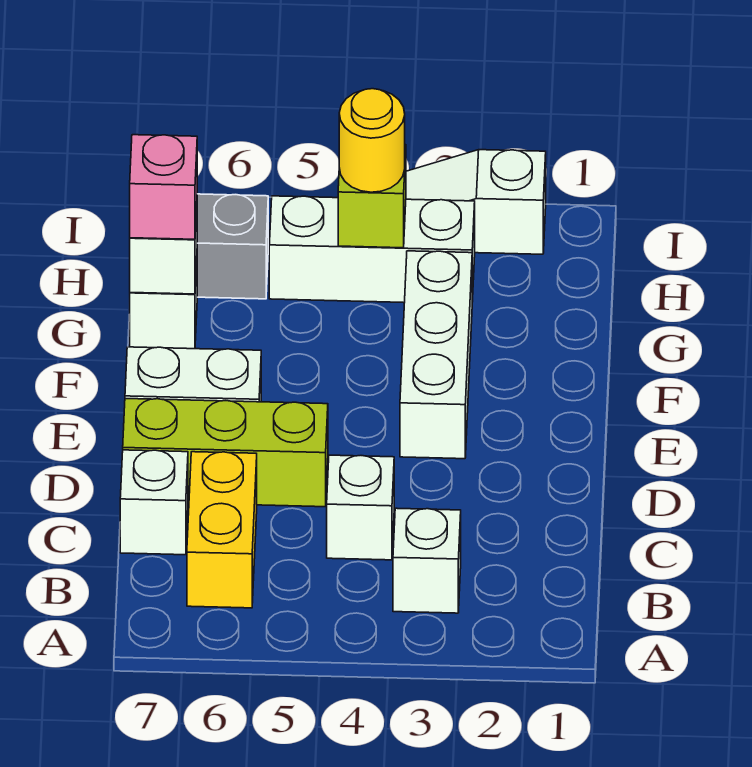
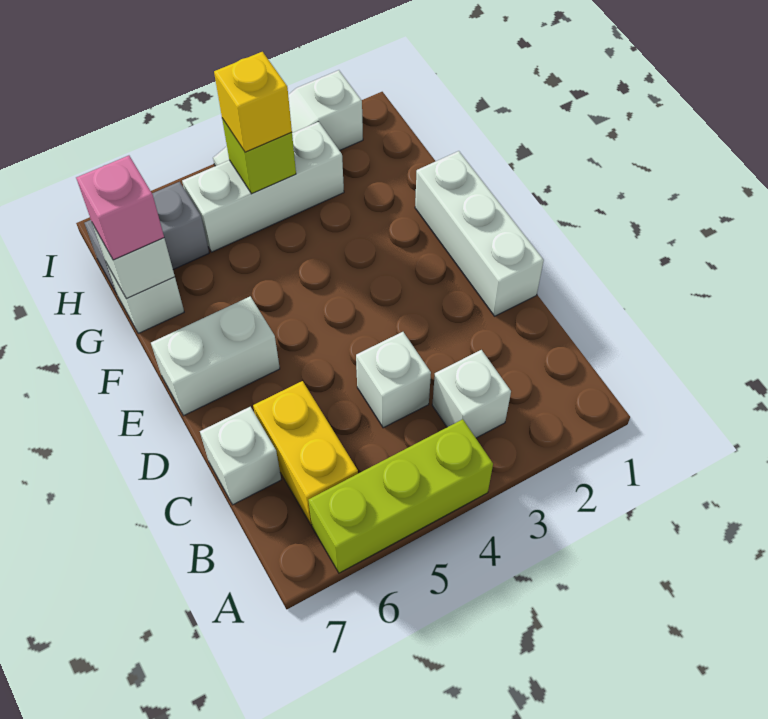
lime 1x3 brick [123,399,328,507] -> lime 1x3 brick moved to [308,419,493,573]
white 1x3 brick [400,251,472,459] -> white 1x3 brick moved to [415,151,544,316]
yellow 1x1 round brick [339,89,405,192] -> yellow 1x1 brick [214,52,292,152]

